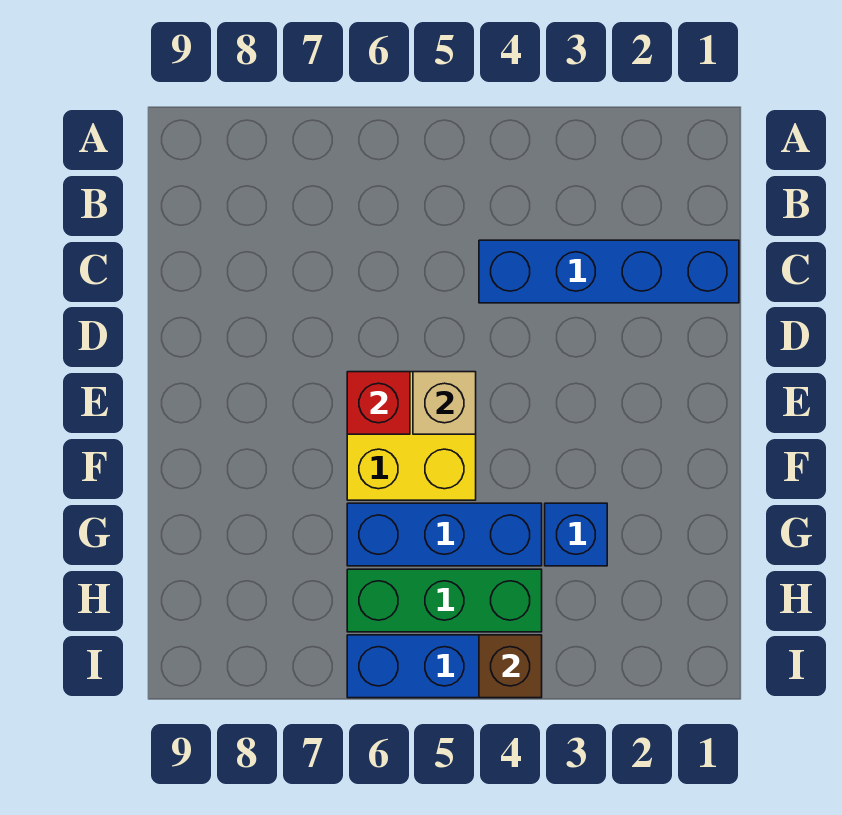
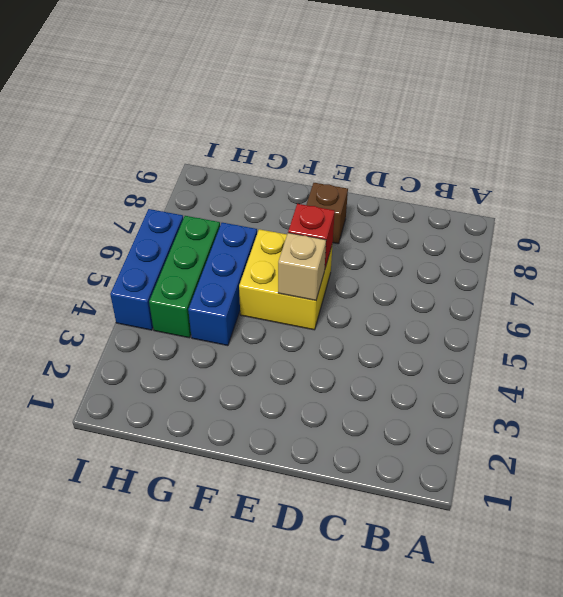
blue 1x4 brick [479,240,739,303] -> none
blue 1x1 brick [545,503,607,566] -> none
brown 1x1 brick [479,635,542,698] -> brown 1x1 brick moved to [306,183,348,244]

